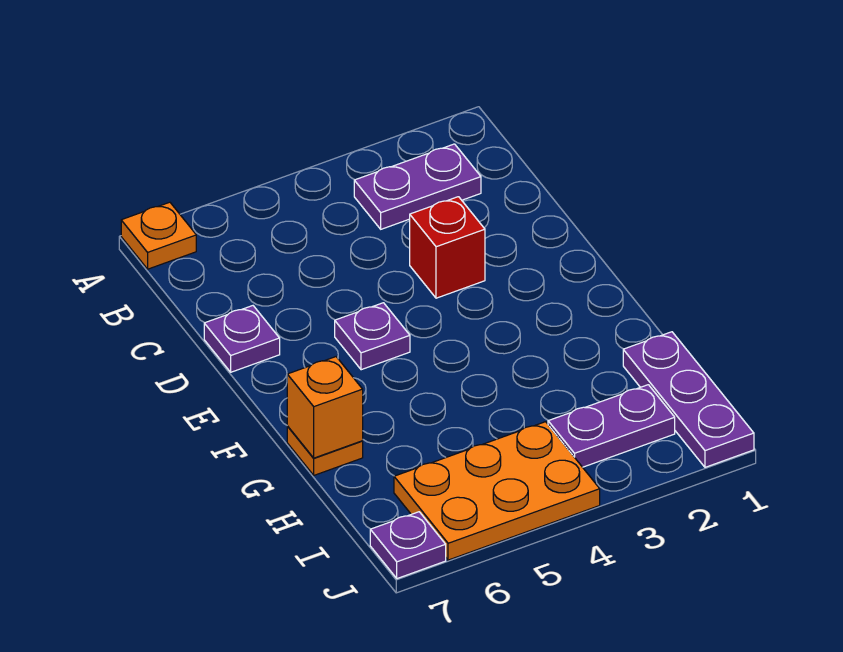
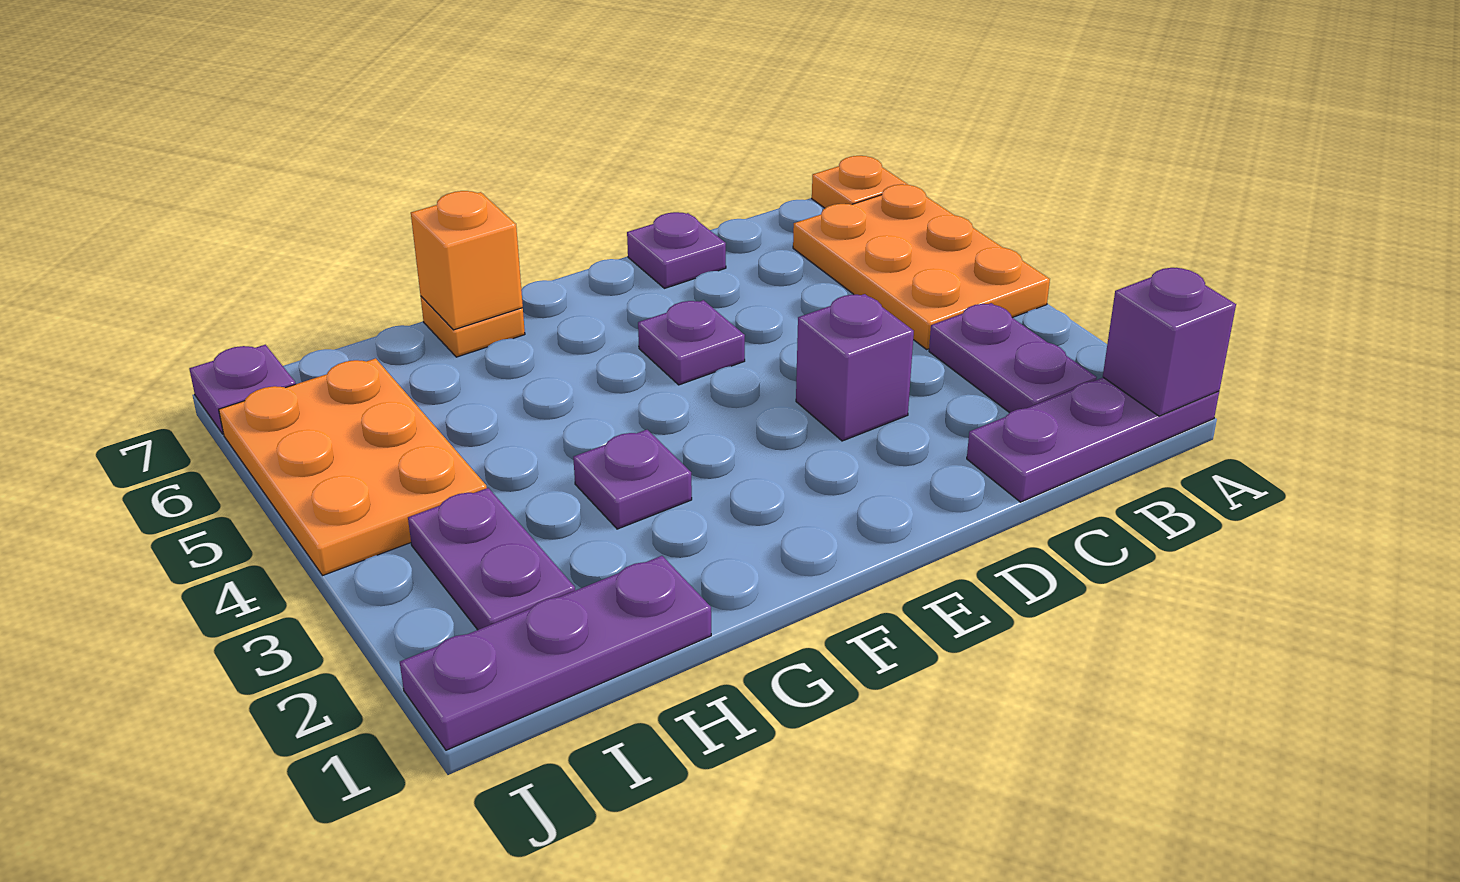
none -> purple 1x3 plate [967,377,1219,502]
none -> purple 1x1 brick [1103,268,1236,416]
none -> orange 2x3 plate [793,184,1050,349]
red 1x1 brick [410,197,485,298] -> purple 1x1 brick [796,294,914,441]
none -> purple 1x1 plate [573,430,692,529]

